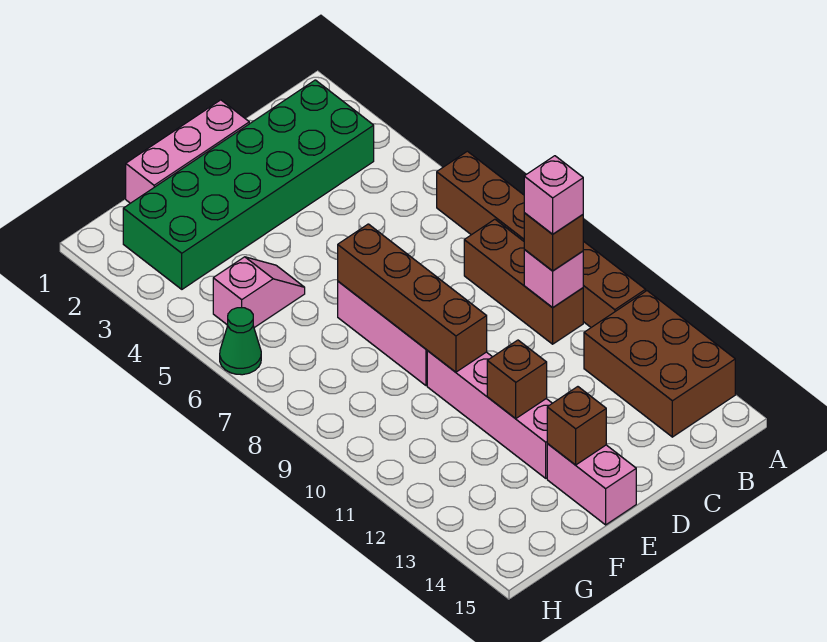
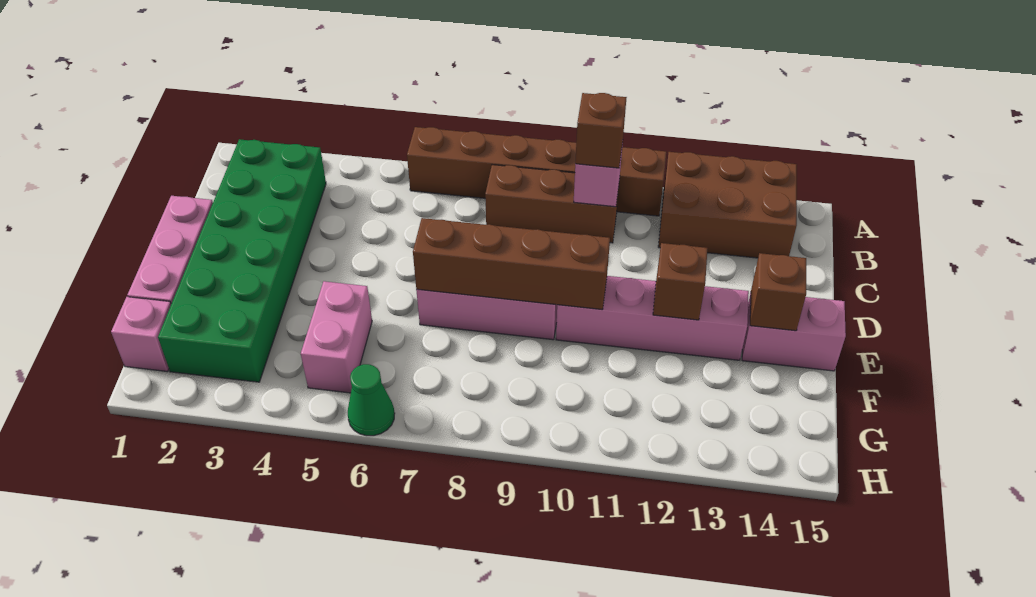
pink 1x1 brick [524,156,583,234] -> pink 1x1 brick moved to [111,297,171,371]
pink 1x2 slope [213,257,305,328] -> pink 1x2 brick [301,281,372,393]

